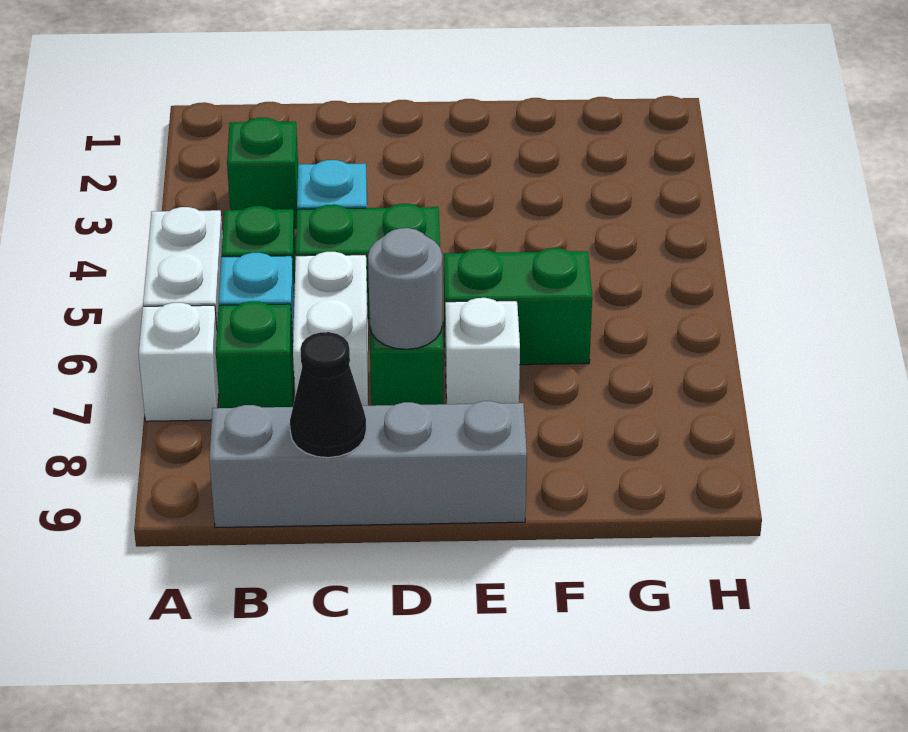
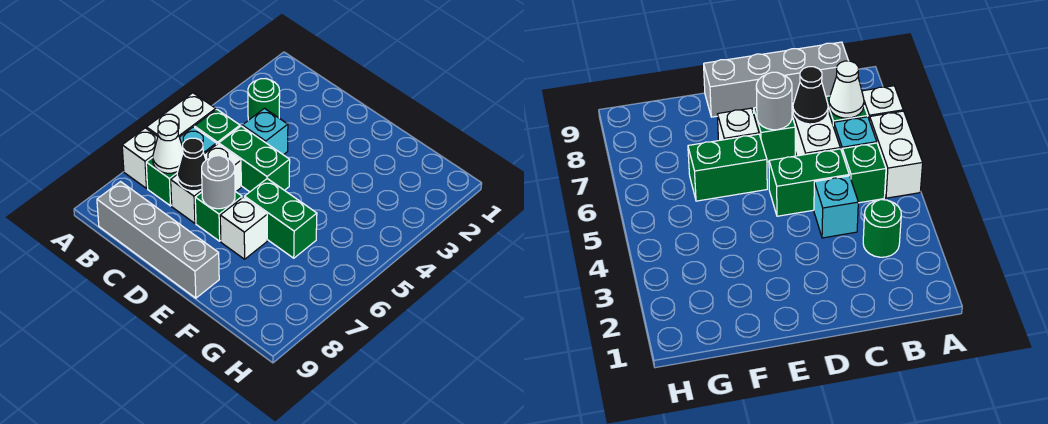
green 1x1 brick [227,118,298,228] -> green 1x1 round brick [248,79,280,120]
none -> white 1x1 cone [153,121,183,173]
black 1x1 cone [290,332,366,458] -> black 1x1 cone moved to [177,138,206,191]

